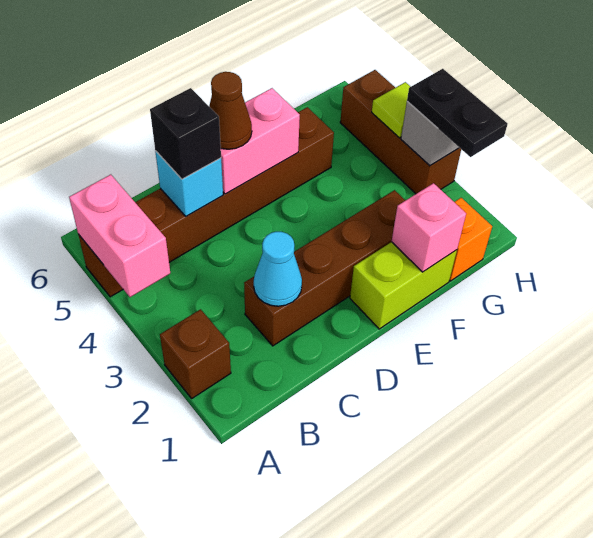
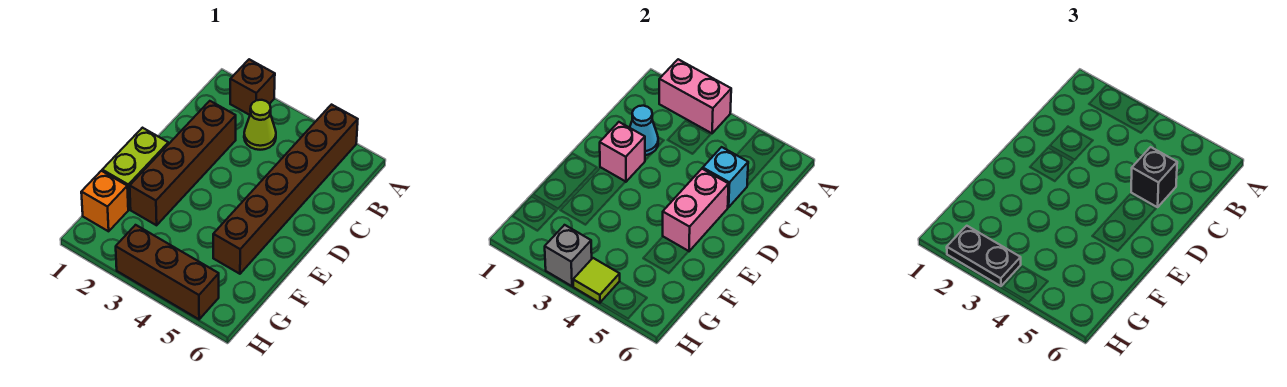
pink 1x2 brick [69,175,170,297] -> pink 1x2 brick moved to [659,59,731,133]
none -> lime 1x1 cone [244,100,276,150]
brown 1x1 cone [209,72,252,149] -> none
pink 1x1 brick [392,183,466,272] -> pink 1x1 brick moved to [600,122,645,182]

